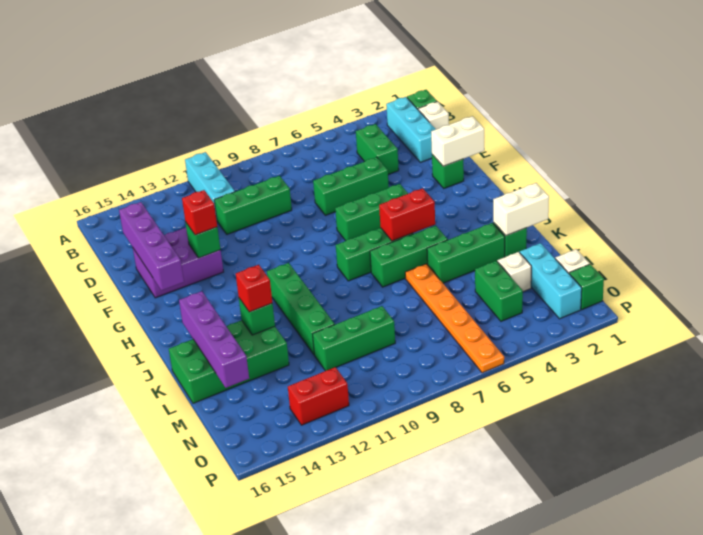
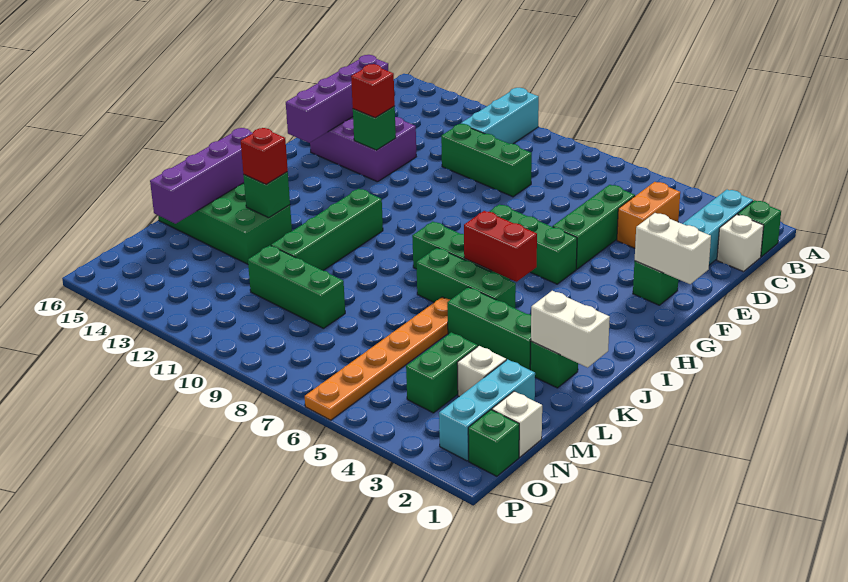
green 1x2 brick [356,124,399,174] -> orange 1x2 brick [617,182,680,248]
green 1x3 brick [313,157,389,215] -> green 1x3 brick turned to [553,185,635,269]
red 1x2 brick [288,367,349,425] -> none

